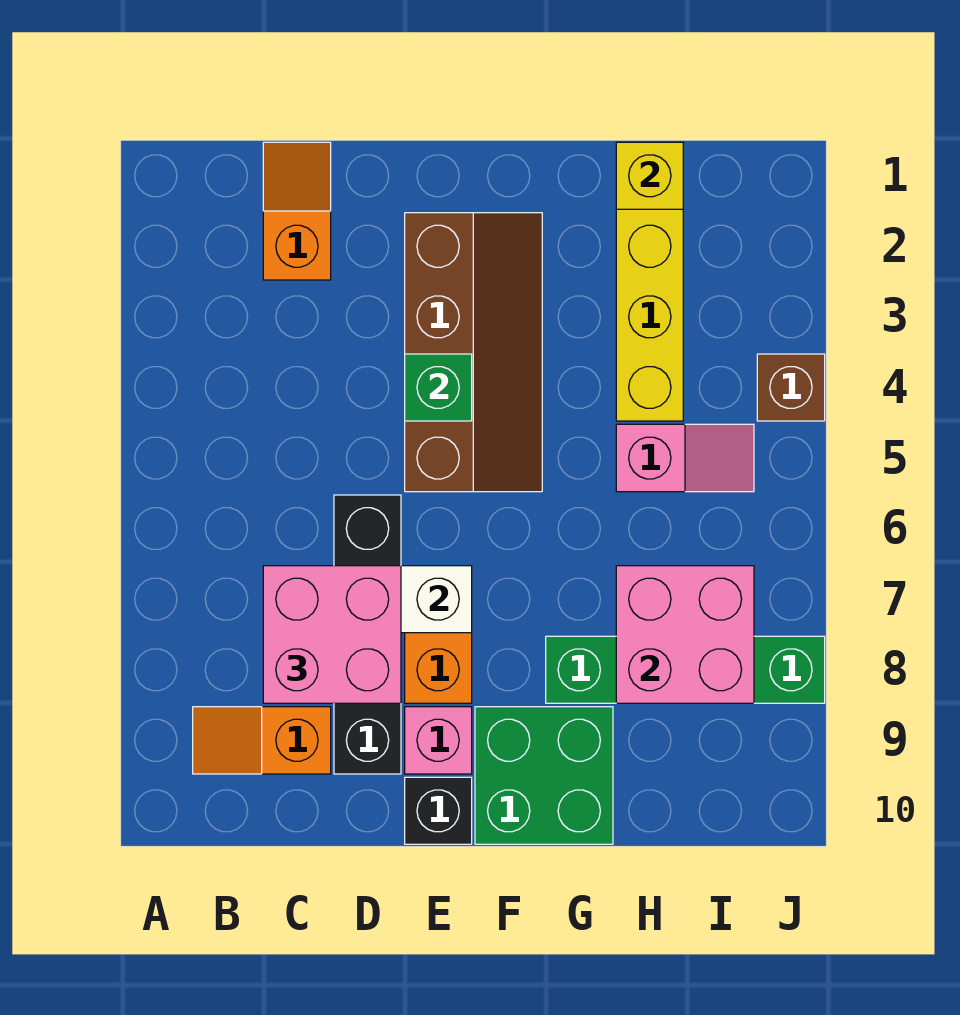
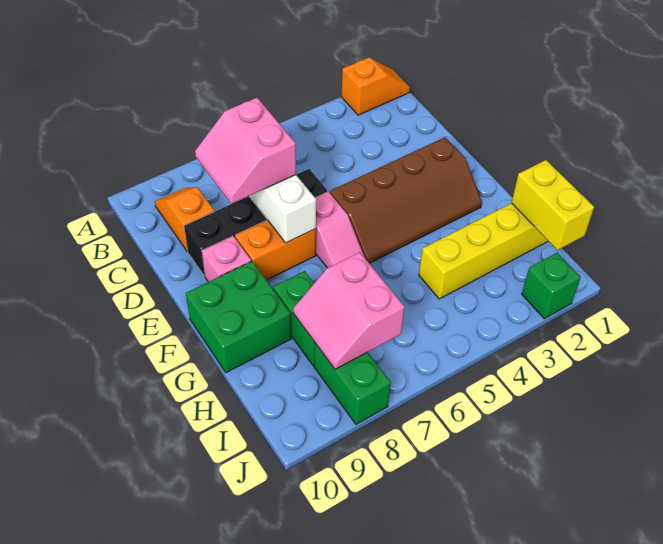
orange 1x2 slope [263,142,331,280] -> orange 1x2 slope moved to [342,58,410,115]
pink 2x2 brick [263,566,401,703] -> pink 2x2 slope [195,98,296,204]
green 1x1 brick [405,354,472,421] -> green 1x1 brick moved to [522,253,581,319]
black 1x1 brick [405,777,472,844] -> none
yellow 1x1 brick [616,142,683,209] -> yellow 1x2 brick [512,160,594,250]
pink 1x2 slope [616,424,754,492] -> pink 1x2 slope moved to [315,192,365,268]
pink 2x2 brick [616,566,754,703] -> pink 2x2 slope [293,252,405,369]
brown 1x1 brick [757,354,825,421] -> none

